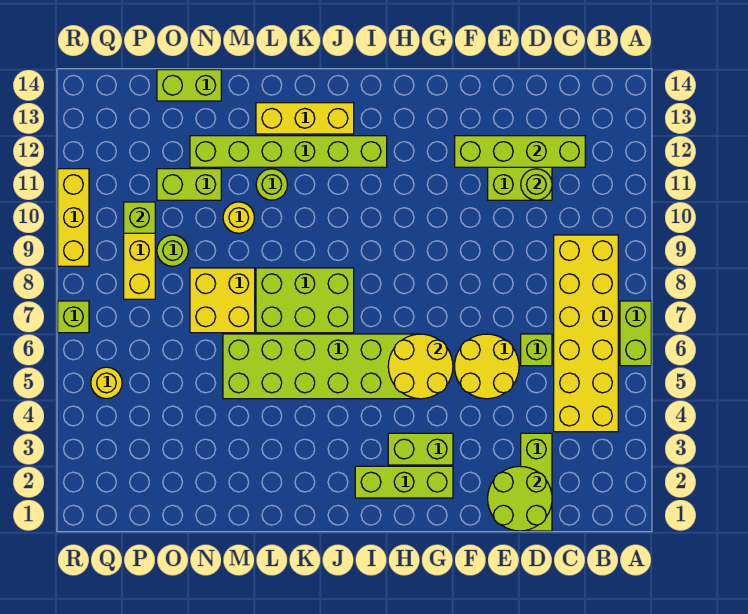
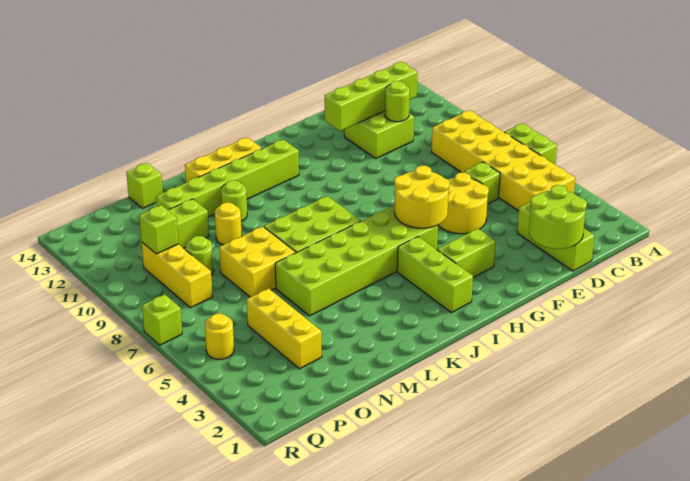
lime 1x3 brick [355,466,453,498] -> lime 1x3 brick turned to [397,237,473,313]
lime 1x2 brick [157,70,221,101] -> lime 1x1 brick [126,163,163,208]
yellow 1x3 brick [58,169,89,266] -> yellow 1x3 brick moved to [247,288,322,369]

